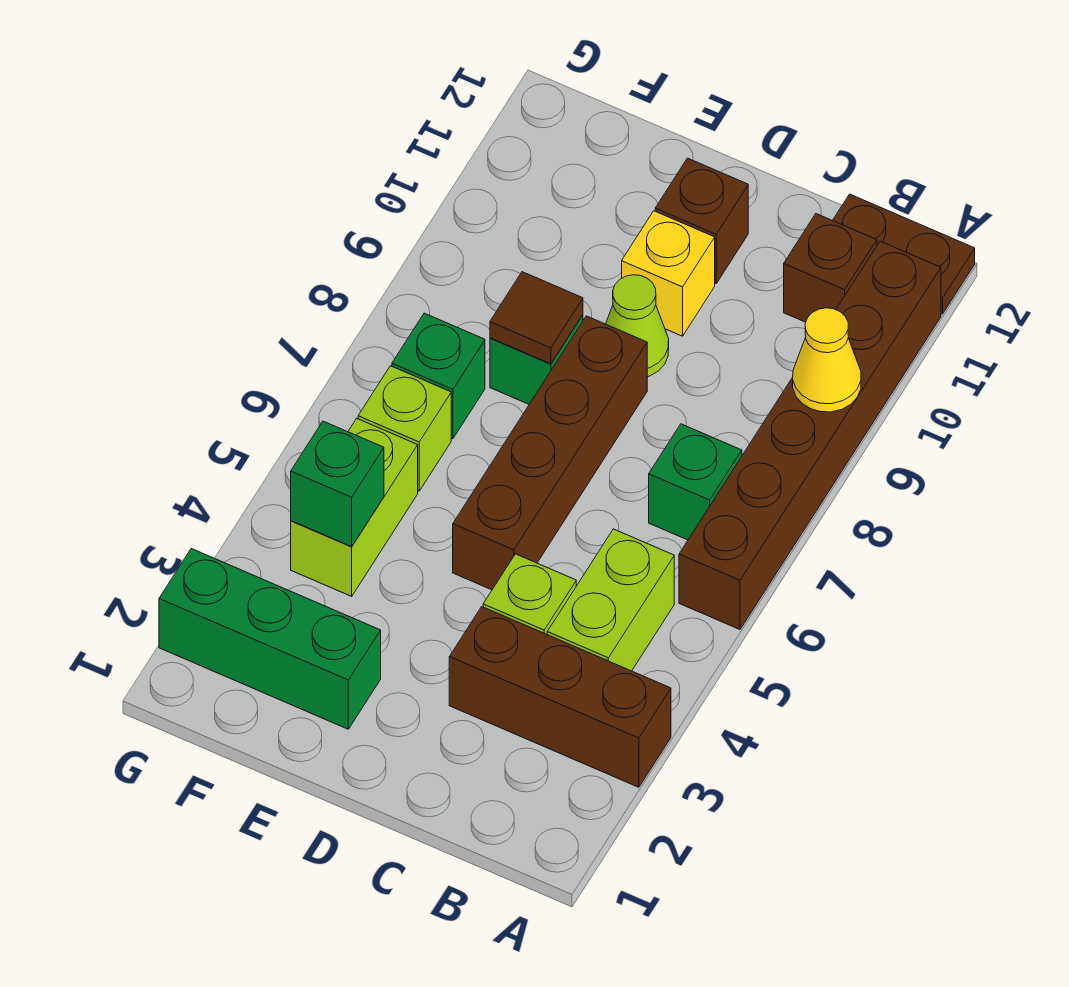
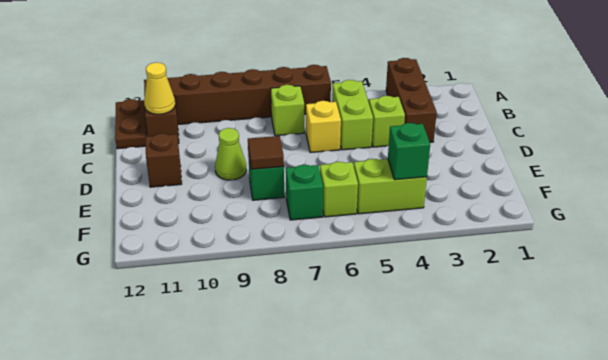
yellow 1x1 cone [793,308,861,412] -> yellow 1x1 cone moved to [144,62,175,114]
lime 1x2 brick [547,529,674,671] -> lime 1x2 brick turned to [332,80,373,150]
green 1x1 brick [649,424,742,540] -> lime 1x1 brick [271,85,304,136]
brown 1x4 brick [453,316,647,590] -> none
yellow 1x1 brick [622,211,715,336] -> yellow 1x1 brick moved to [306,101,341,153]
green 1x3 brick [159,549,381,729] -> none

